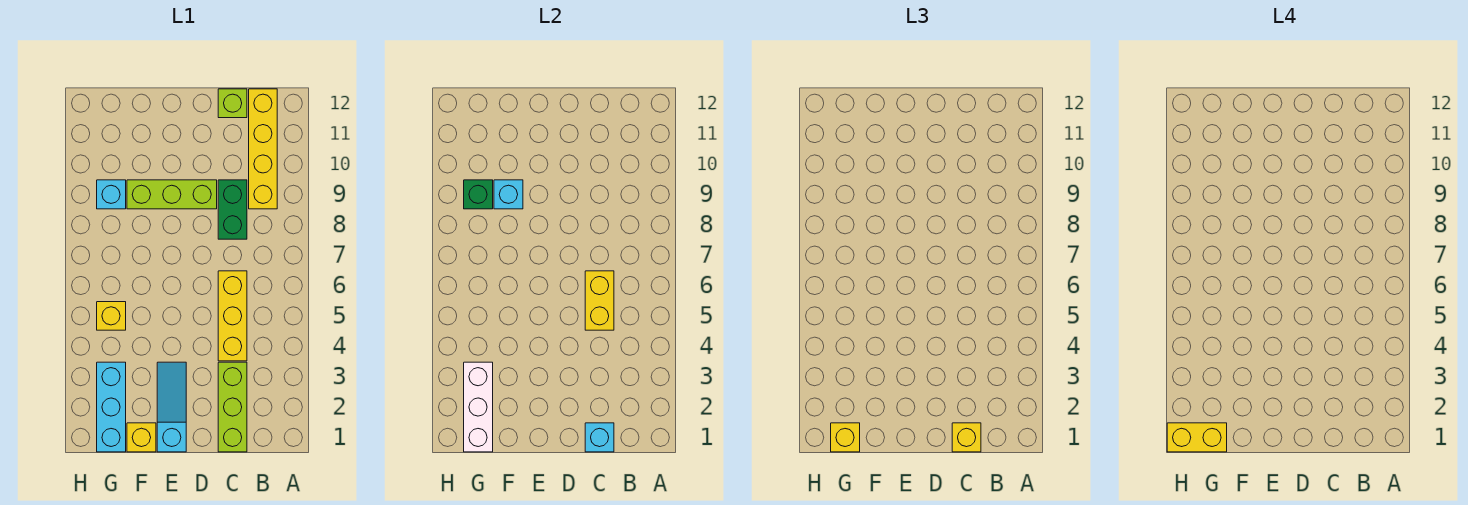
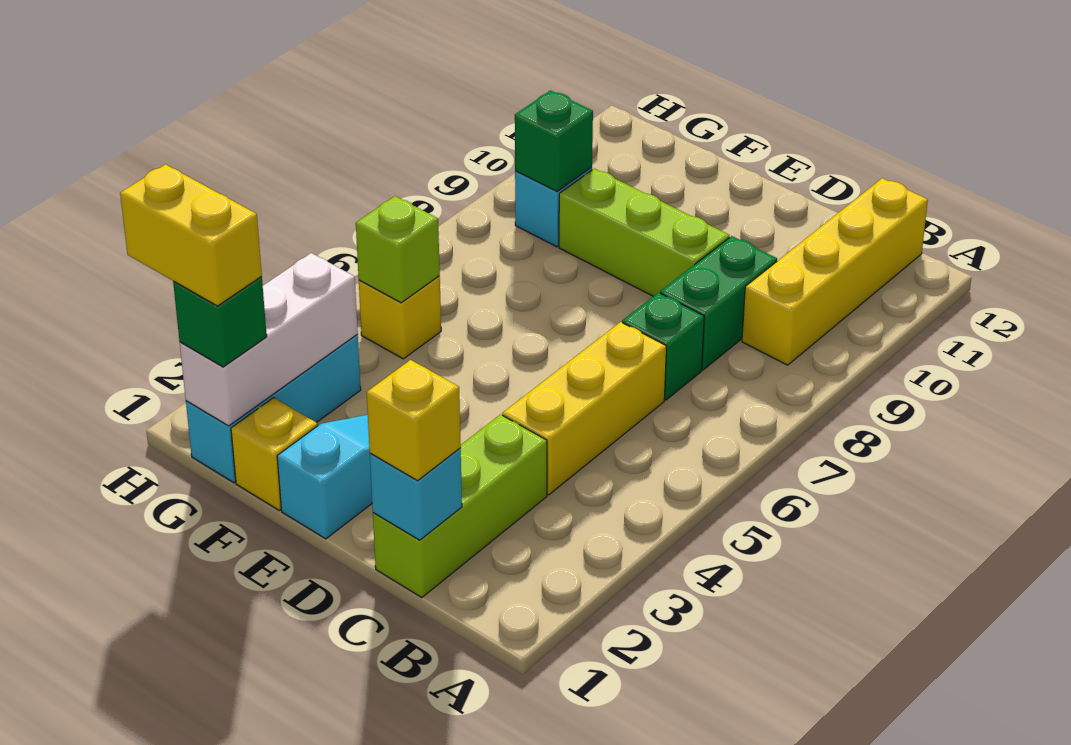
yellow 1x2 brick [585,271,614,330] -> none
none -> green 1x1 brick [622,293,704,400]
lime 1x1 brick [218,89,247,118] -> lime 1x1 brick moved to [356,196,440,303]
cyan 1x1 brick [494,180,523,209] -> none
yellow 1x1 brick [831,423,860,452] -> green 1x1 brick [173,277,267,367]

